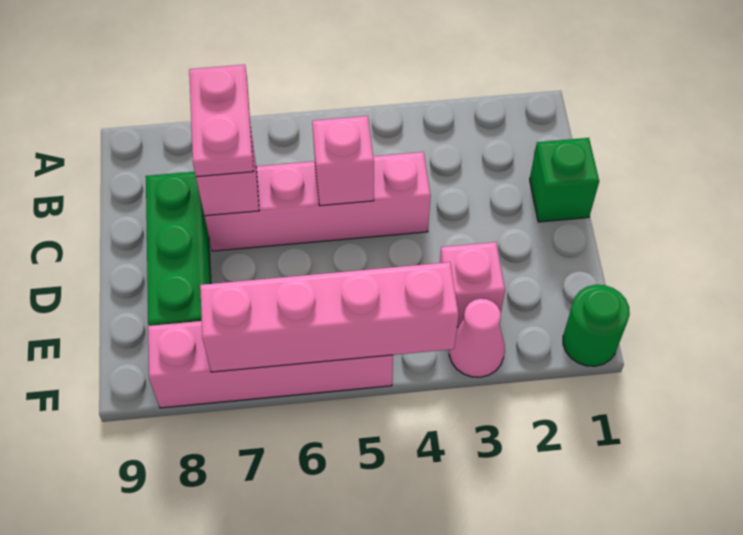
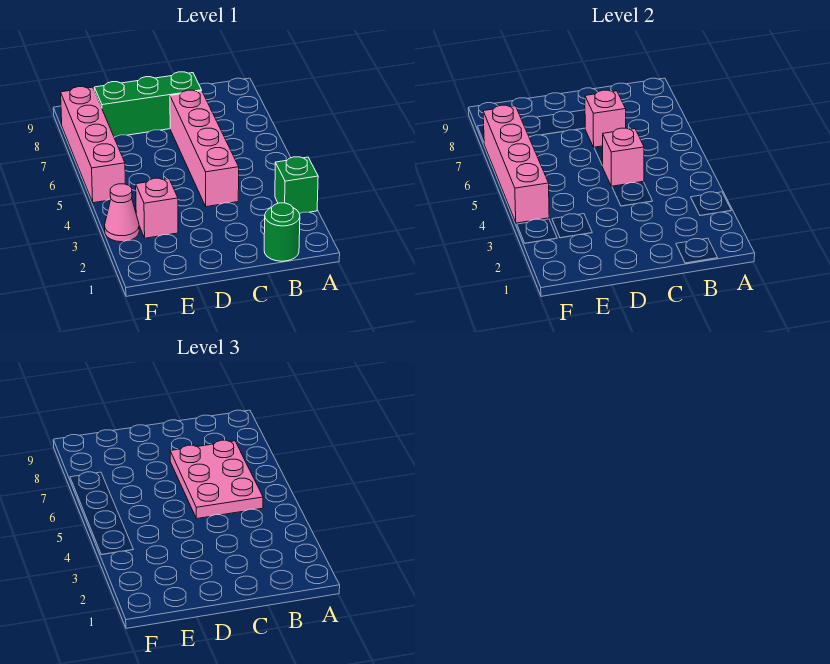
pink 1x2 plate [189,65,254,177] -> pink 2x3 plate [170,440,263,519]
green 1x1 brick [530,138,599,222] -> green 1x1 brick moved to [275,157,318,214]
green 1x1 round brick [563,285,630,366] -> green 1x1 round brick moved to [264,203,300,261]

